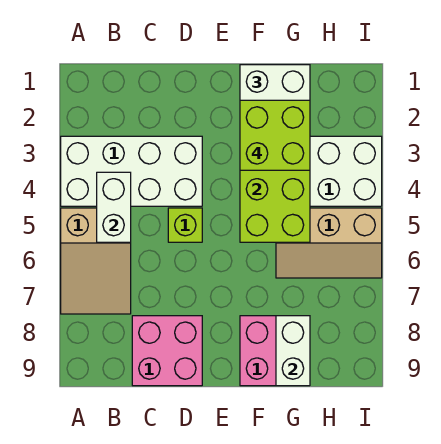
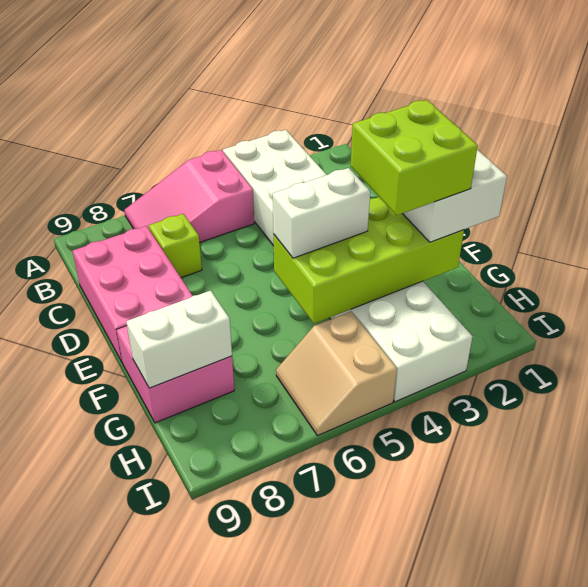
tan 2x3 slope [61,208,131,314] -> pink 2x3 slope [124,150,254,243]
white 1x2 brick [97,172,131,242] -> white 1x2 brick moved to [273,168,370,258]
pink 2x2 brick [132,316,202,386] -> pink 2x3 brick [73,226,192,362]
lime 1x1 brick [168,208,202,242] -> lime 1x1 brick moved to [149,214,202,278]
tan 2x3 slope [276,208,382,278] -> tan 2x2 slope [276,312,397,436]

